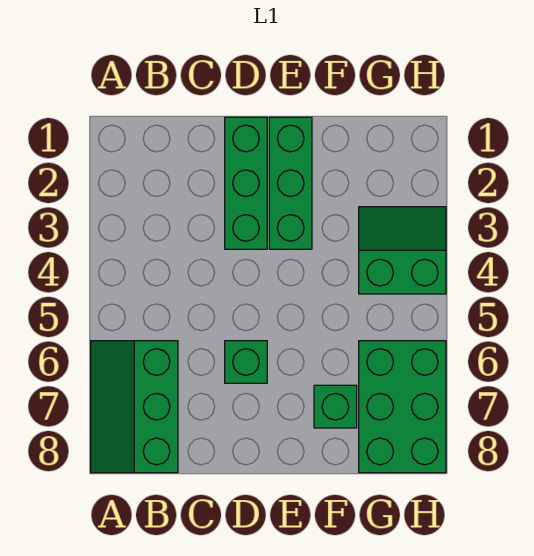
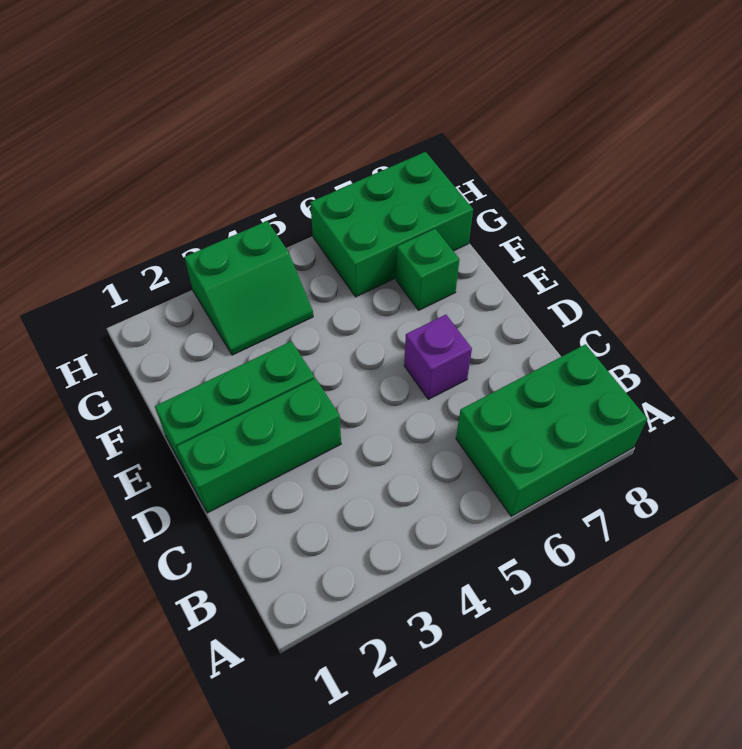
green 2x3 slope [91,341,178,473] -> green 2x3 brick [456,344,647,516]
green 1x1 brick [225,341,267,383] -> purple 1x1 brick [404,315,472,399]
green 2x2 slope [359,207,446,294] -> green 2x2 slope turned to [184,221,313,355]

